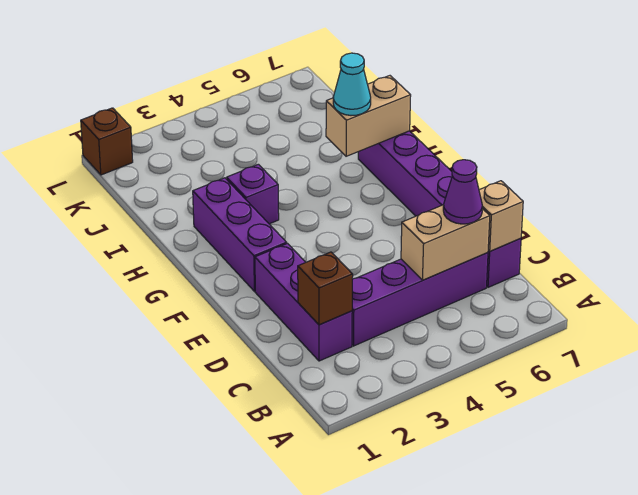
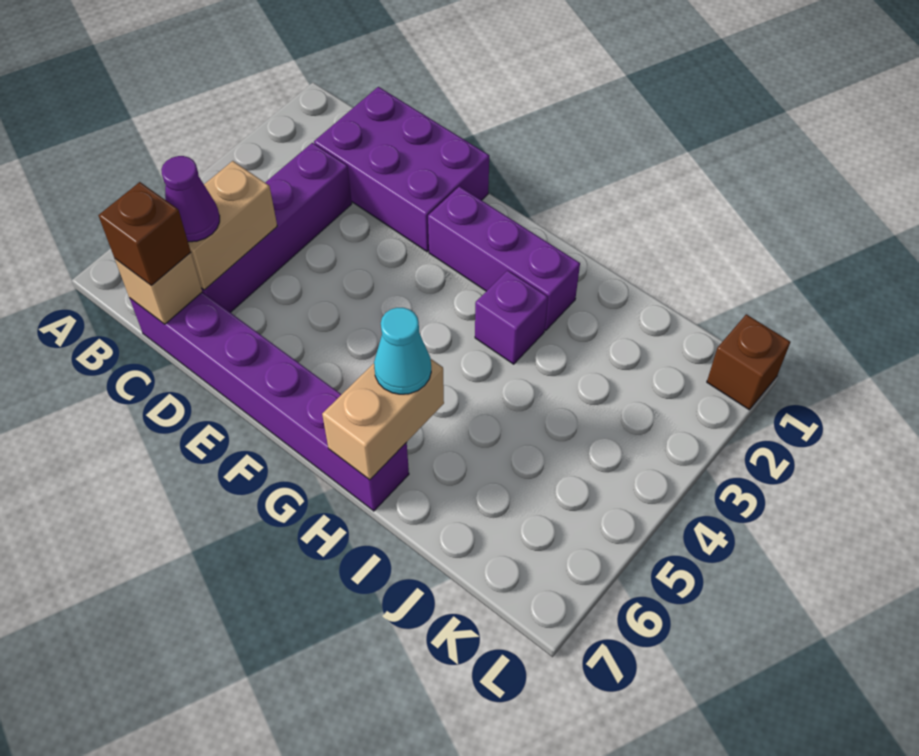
purple 1x3 brick [255,243,352,361] -> purple 2x3 brick [314,87,489,252]
brown 1x1 brick [298,252,353,325] -> brown 1x1 brick moved to [98,182,191,285]

